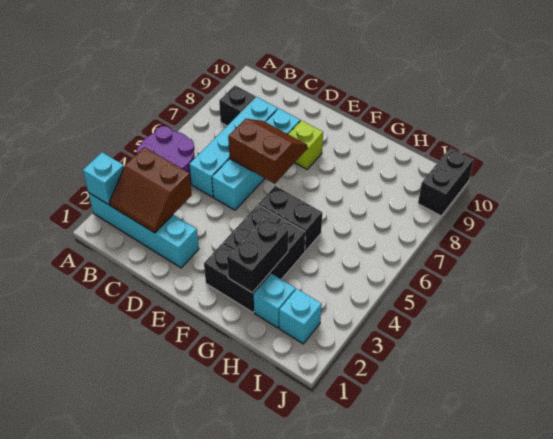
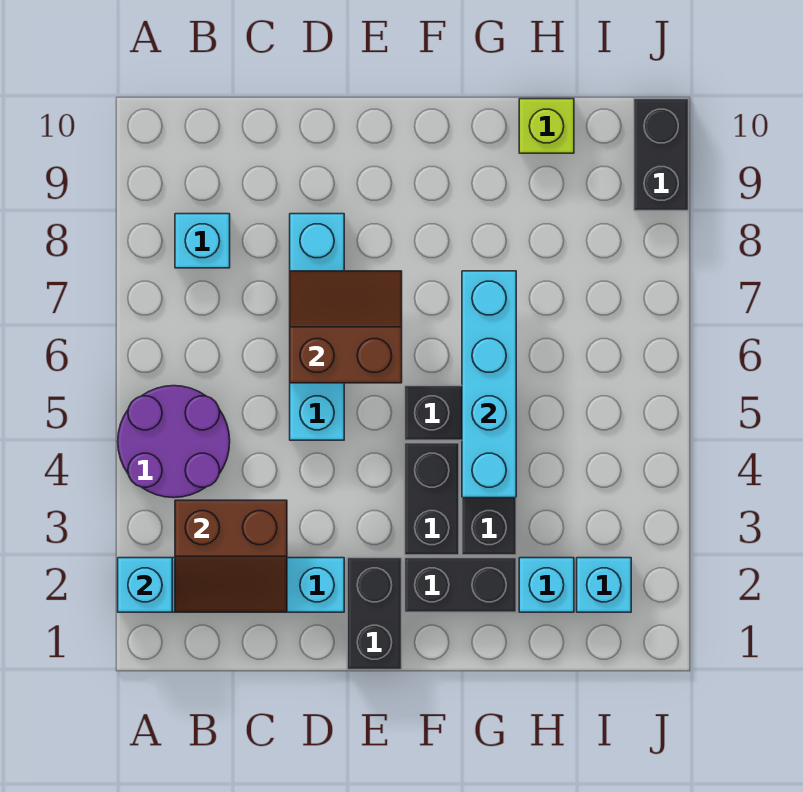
black 1x1 brick [219,86,256,126] -> cyan 1x1 brick [175,214,230,268]
cyan 1x4 brick [189,97,278,197] -> cyan 1x4 brick moved to [462,271,516,498]
lime 1x1 brick [288,120,323,169] -> lime 1x1 brick moved to [519,99,574,153]
black 1x2 brick [227,216,288,293] -> black 1x2 brick moved to [347,558,402,670]

